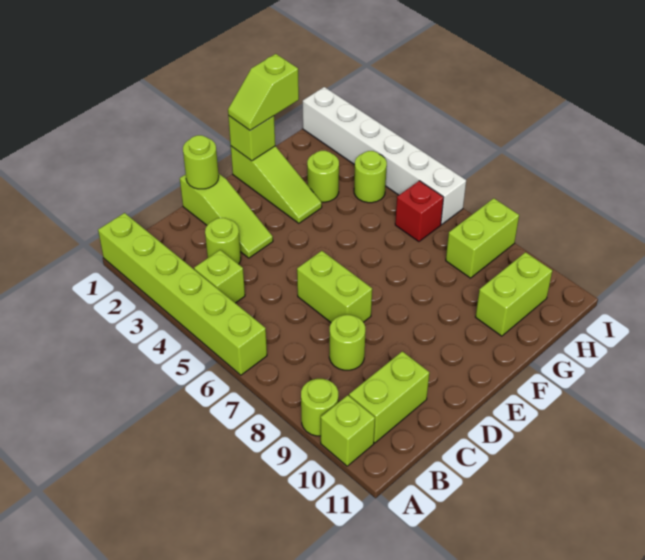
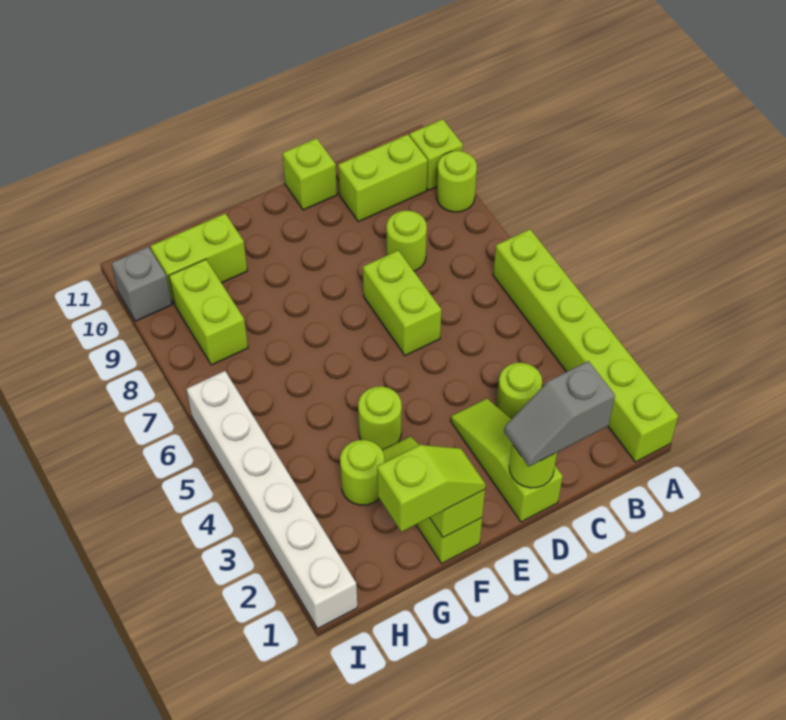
lime 1x1 brick [194,250,245,303] -> lime 1x1 brick moved to [282,138,337,210]
none -> grey 1x2 slope [504,361,615,466]
lime 1x1 round brick [354,151,387,203] -> lime 1x1 round brick moved to [358,386,402,450]
red 1x1 brick [395,181,444,242] -> none
lime 1x2 brick [446,198,519,278] -> lime 1x2 brick turned to [169,259,248,365]
none -> grey 1x1 brick [111,247,172,321]

